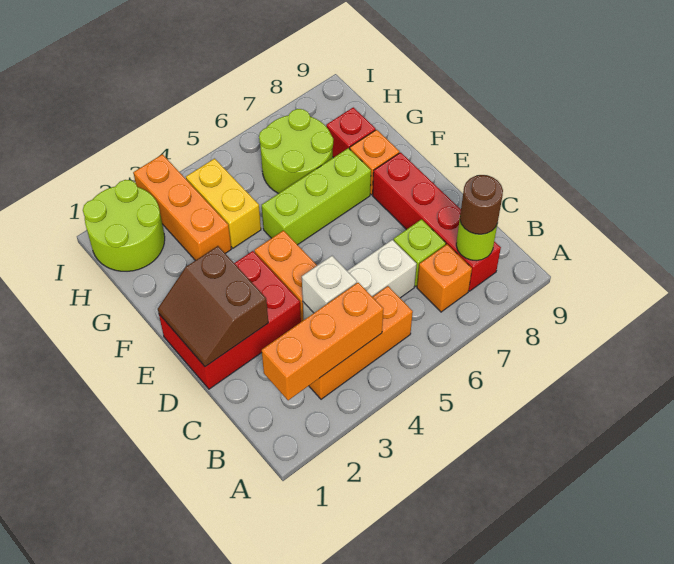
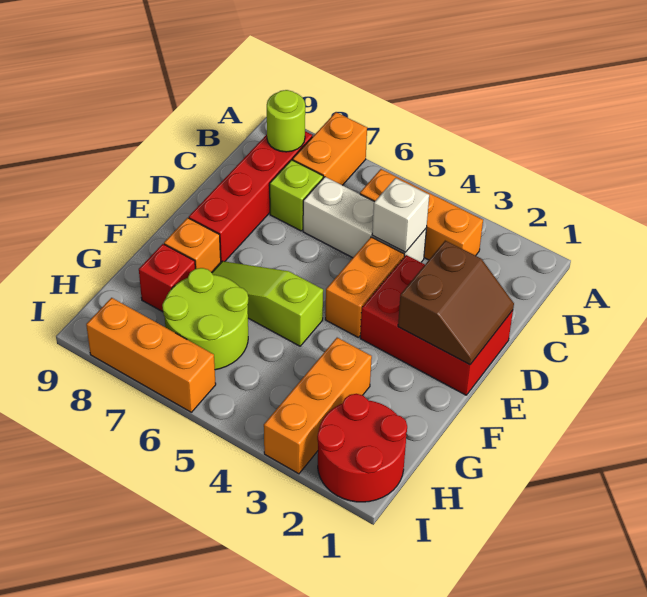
orange 1x3 brick [262,283,383,400] -> orange 1x3 brick moved to [86,298,216,412]
orange 1x1 brick [417,244,472,312] -> orange 1x2 brick [293,112,367,185]
brown 1x1 round brick [460,175,503,234] -> none
lime 1x3 brick [262,148,371,245] -> lime 1x3 slope [212,261,323,346]
yellow 1x2 brick [186,159,261,248] -> none
lime 2x2 round brick [83,180,165,271] -> red 2x2 round brick [317,394,407,502]

